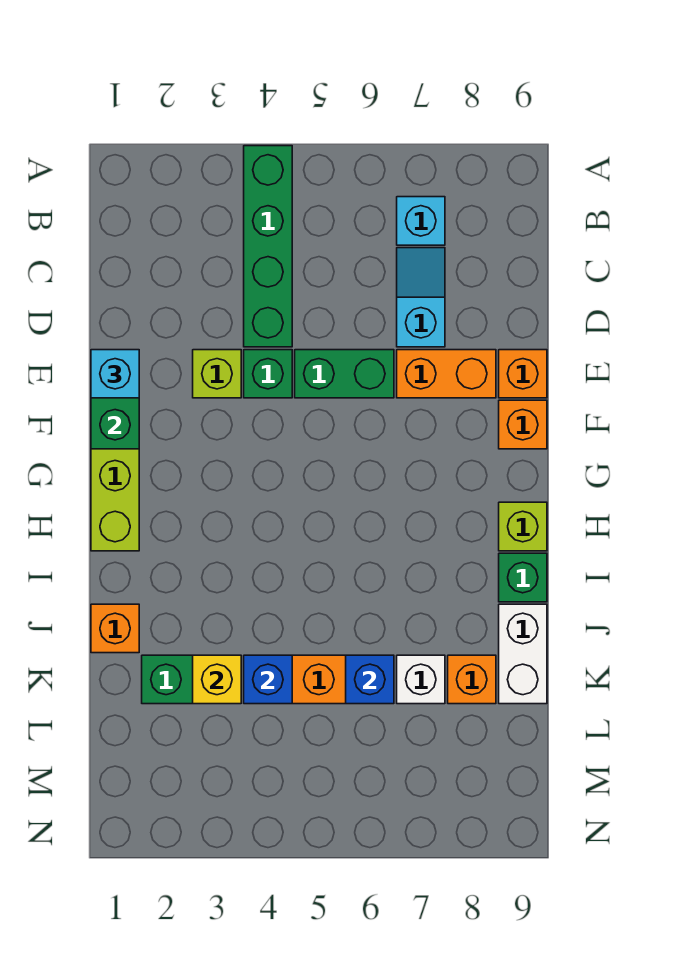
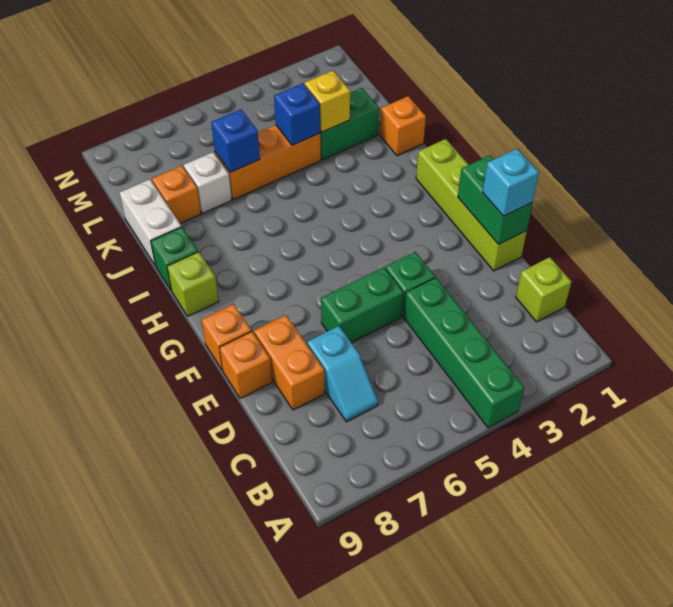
cyan 1x1 brick [397,197,445,245] -> none
lime 1x1 brick [193,350,241,398] -> lime 1x1 brick moved to [516,257,572,322]
orange 1x2 brick [397,350,496,398] -> orange 1x2 brick turned to [254,315,325,410]

